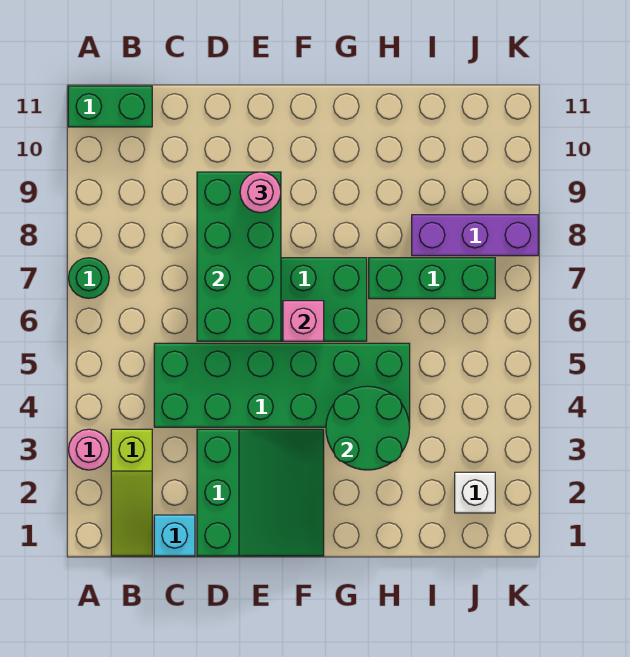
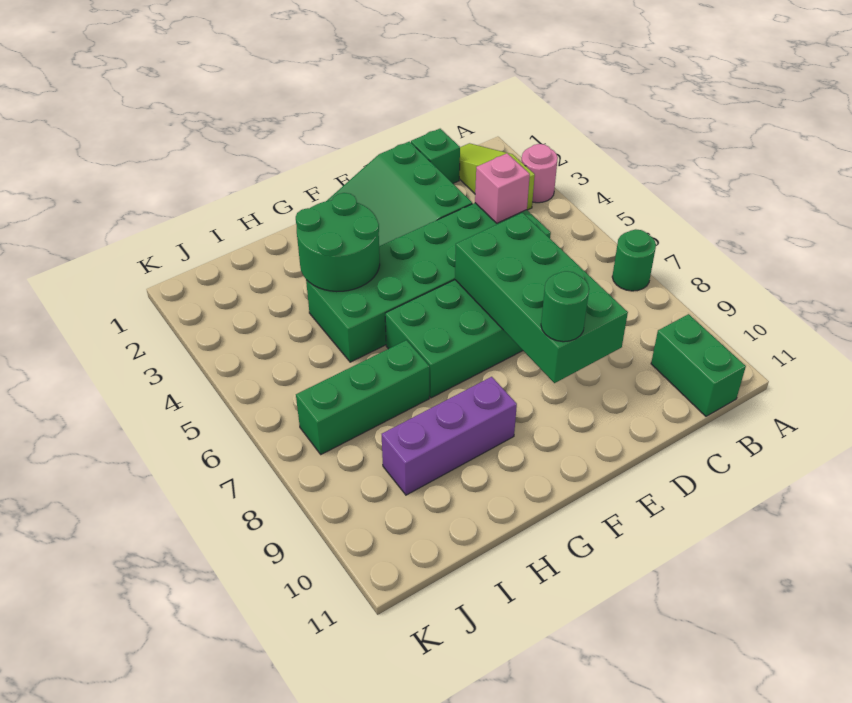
green 1x2 brick [68,86,152,127] -> green 1x2 brick turned to [651,314,746,416]
cyan 1x1 brick [154,515,195,556] -> green 1x1 brick [411,129,460,183]
pink 1x1 round brick [240,172,281,213] -> green 1x1 round brick [541,271,589,342]
pink 1x1 brick [283,301,324,341] -> pink 1x1 brick moved to [475,153,530,223]
purple 1x3 brick [412,215,538,256] -> purple 1x3 brick moved to [382,377,517,495]
white 1x1 brick [455,472,495,513] -> none

